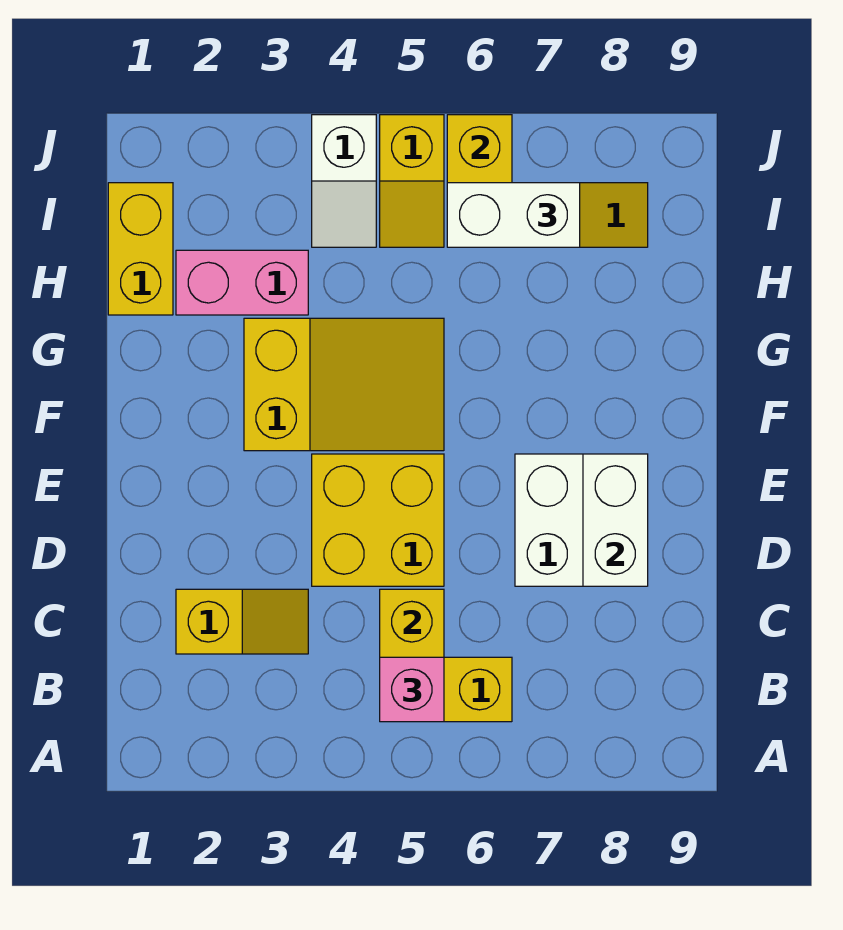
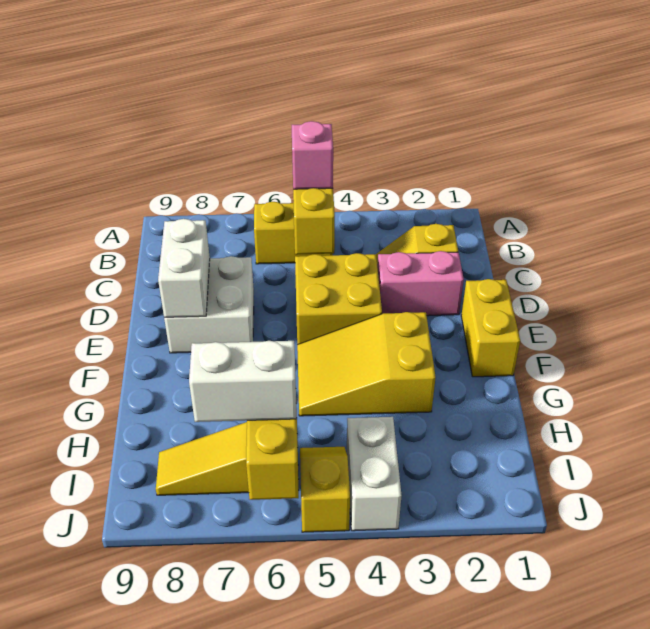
yellow 1x2 brick [108,183,173,315] -> yellow 1x2 brick moved to [461,279,520,377]
pink 1x2 brick [176,250,308,315] -> pink 1x2 brick moved to [377,251,464,316]
white 1x2 slope [312,115,376,247] -> white 1x2 brick [347,417,402,531]

